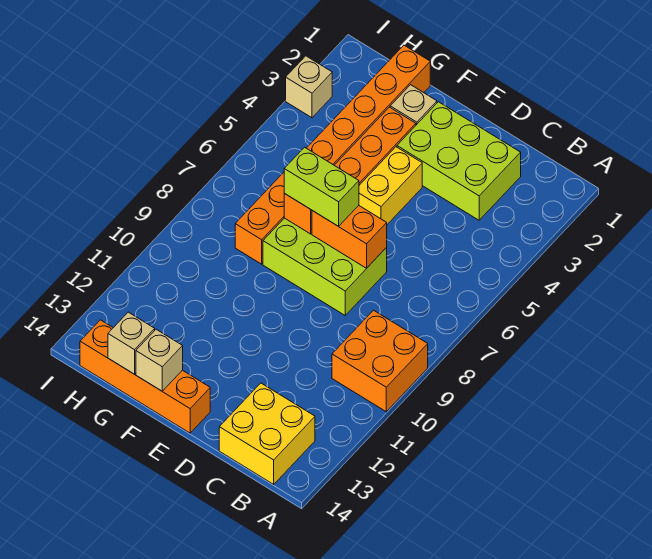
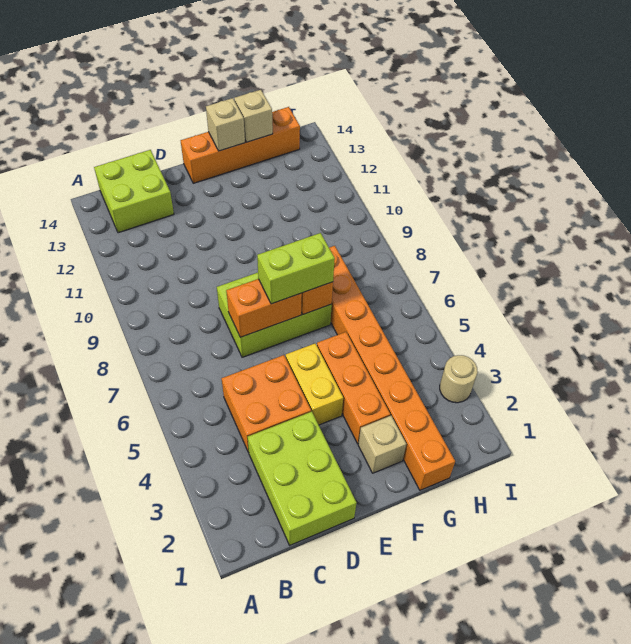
orange 2x2 brick [332,310,428,412] -> orange 2x2 brick moved to [222,355,311,453]
yellow 2x2 brick [219,383,315,484] -> lime 2x2 brick [94,150,174,233]
lime 2x3 brick [397,102,521,220] -> lime 2x3 brick turned to [248,412,356,545]
tan 1x1 brick [286,56,332,118] -> tan 1x1 round brick [440,355,478,403]

